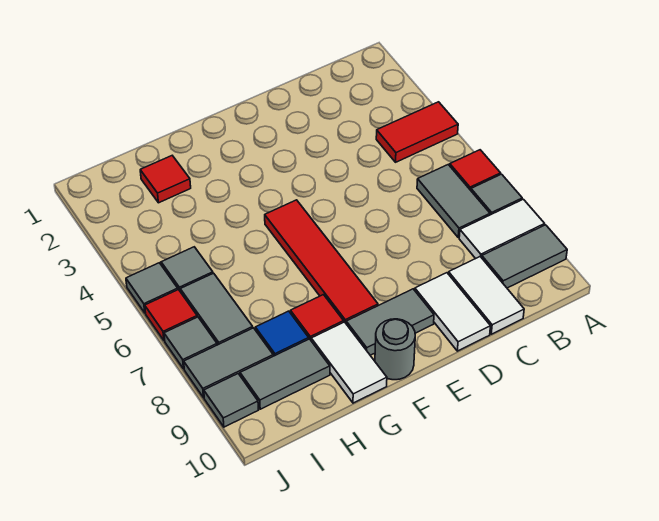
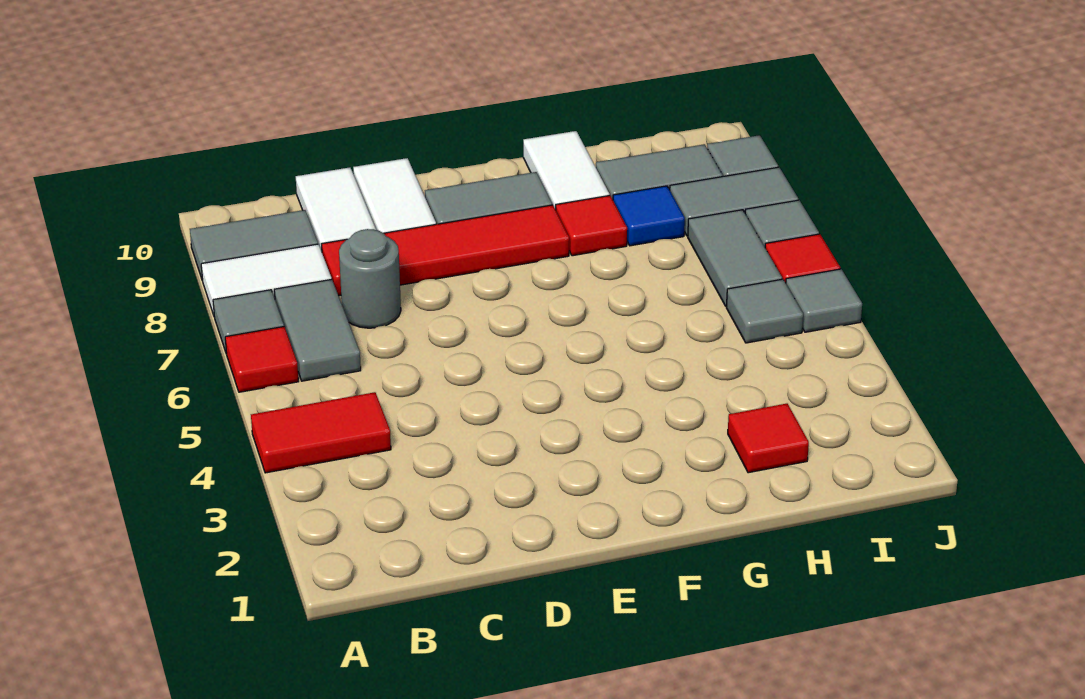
red 1x4 tile [265,200,378,323] -> red 1x4 tile turned to [322,205,569,296]
grey 1x1 round brick [375,319,415,380] -> grey 1x1 round brick moved to [339,229,401,328]

